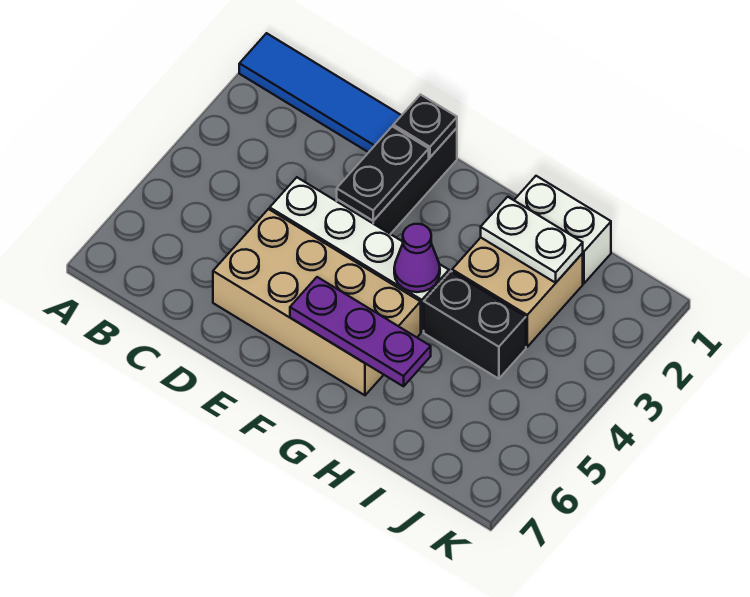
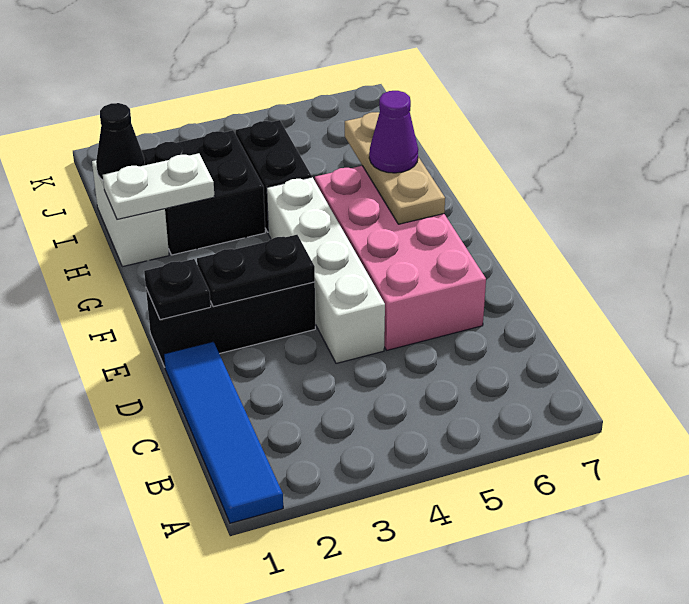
tan 2x4 brick [213,209,421,395] -> pink 2x4 brick [315,166,486,350]
purple 1x3 plate [290,277,431,386] -> tan 1x3 plate [345,112,445,224]
purple 1x1 cone [394,224,440,292] -> purple 1x1 cone moved to [369,91,418,173]
tan 2x2 brick [452,238,583,347] -> black 2x2 brick [142,130,265,255]
white 1x2 plate [481,197,583,283] -> white 1x2 plate turned to [103,153,215,219]
none -> black 1x1 cone [96,103,145,180]

